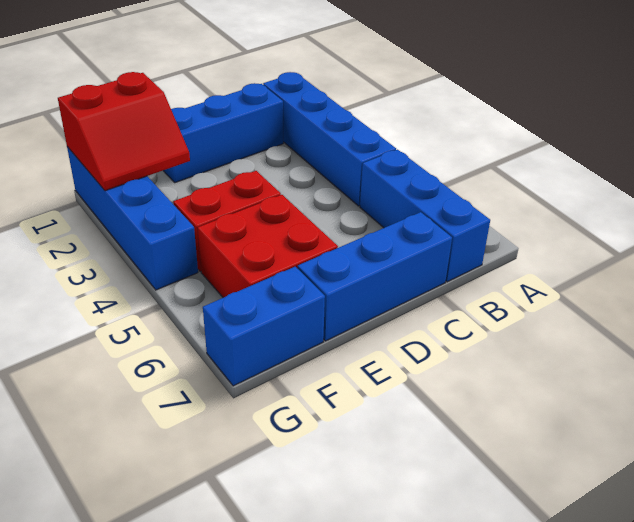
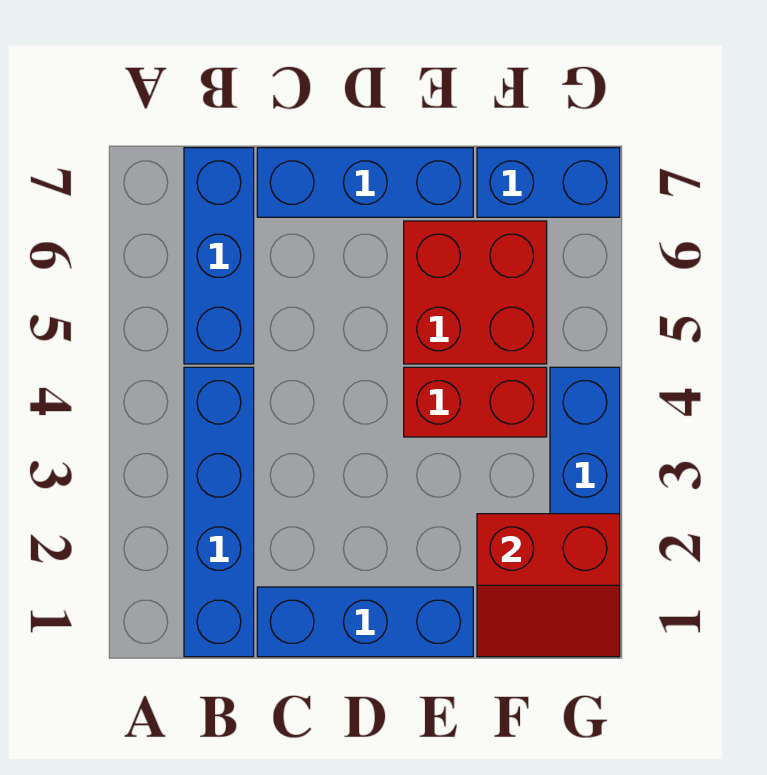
red 2x2 slope [58,72,190,191] -> red 2x2 slope turned to [477,514,620,657]

